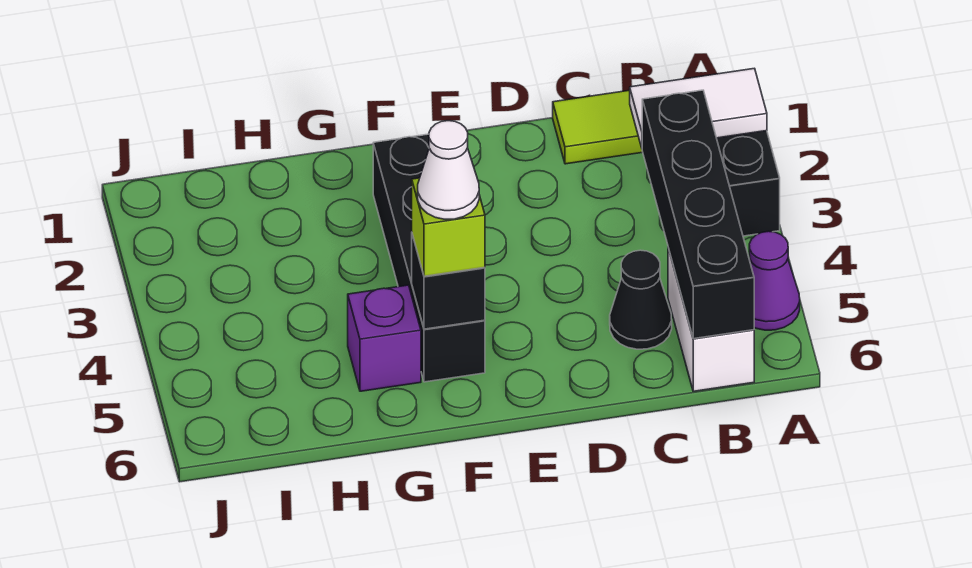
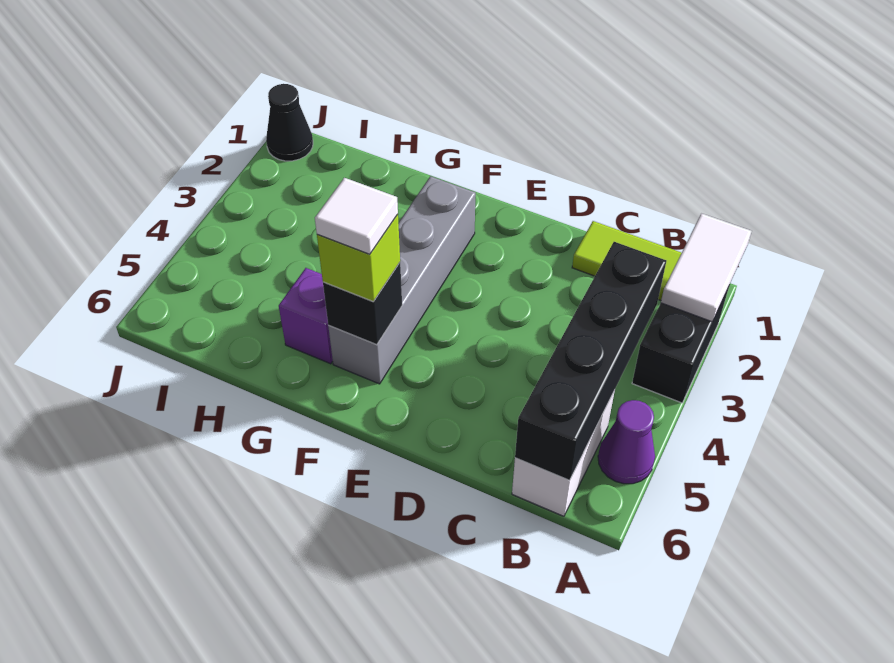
white 1x2 tile [630,68,767,148] -> white 1x2 tile turned to [661,214,751,322]
black 1x1 cone [610,250,672,349] -> black 1x1 cone moved to [266,84,313,161]
black 1x4 brick [373,134,485,382] -> grey 1x4 brick [328,176,476,384]
white 1x1 cone [418,121,479,219] -> white 1x1 tile [315,178,398,254]

